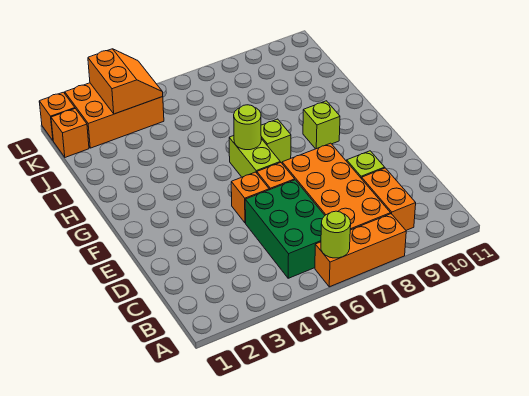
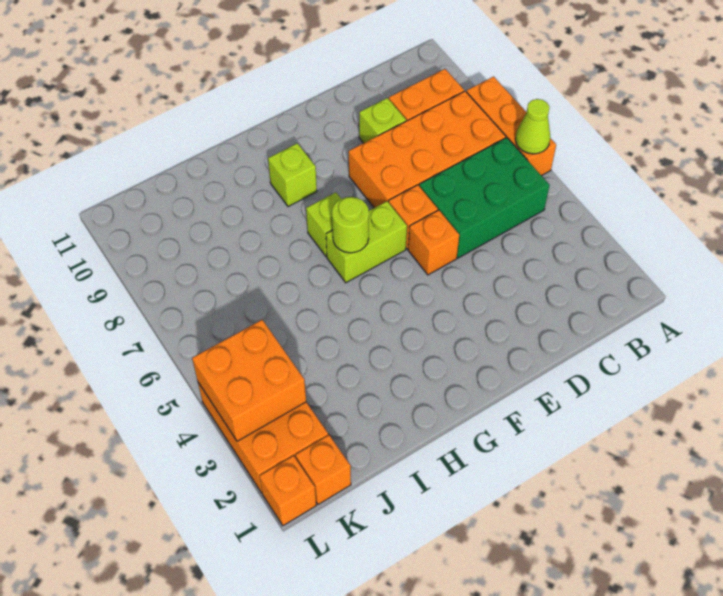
lime 1x1 round brick [321,211,351,258] -> lime 1x1 cone [515,99,550,154]
orange 2x2 slope [88,49,163,114] -> orange 2x2 brick [192,320,306,441]

